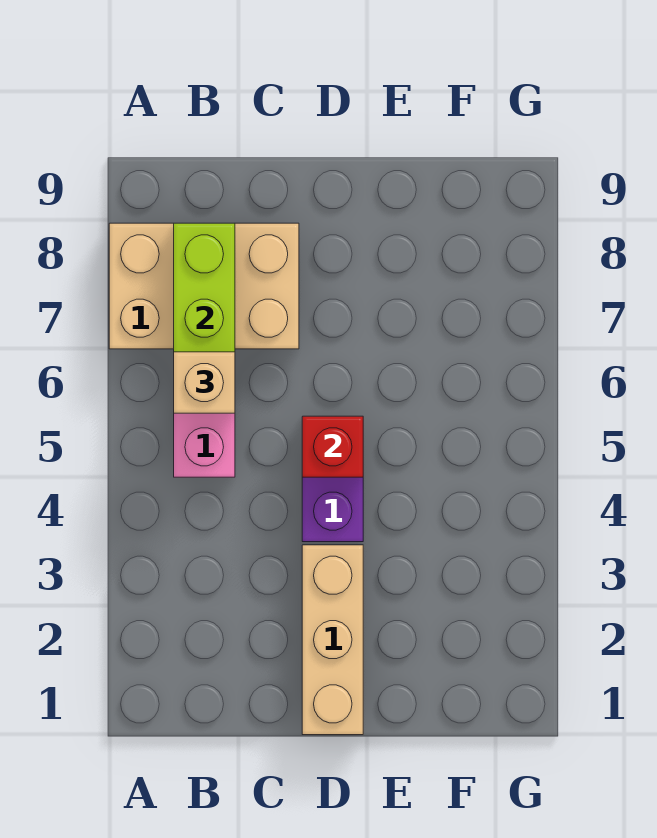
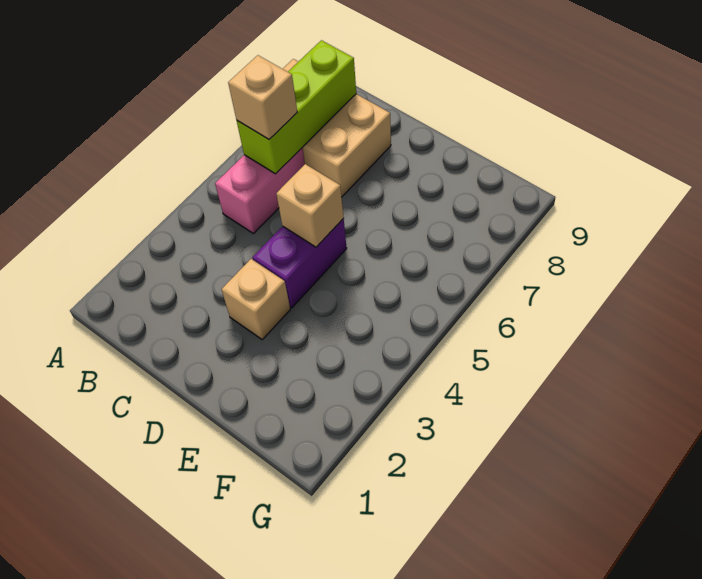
tan 1x3 brick [302,545,363,735] -> tan 1x1 brick [222,259,290,339]
red 1x1 brick [302,416,363,477] -> tan 1x1 brick [276,164,344,247]

